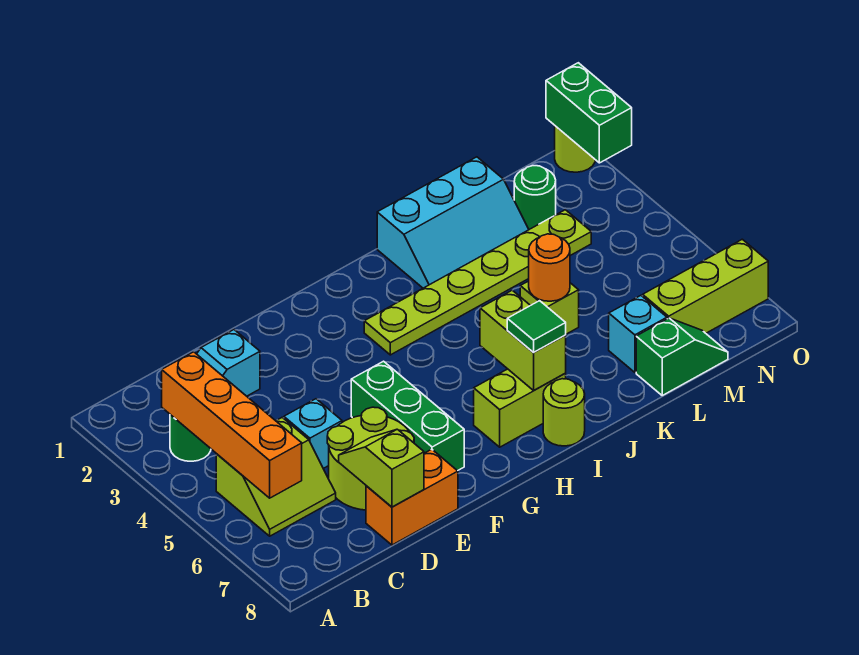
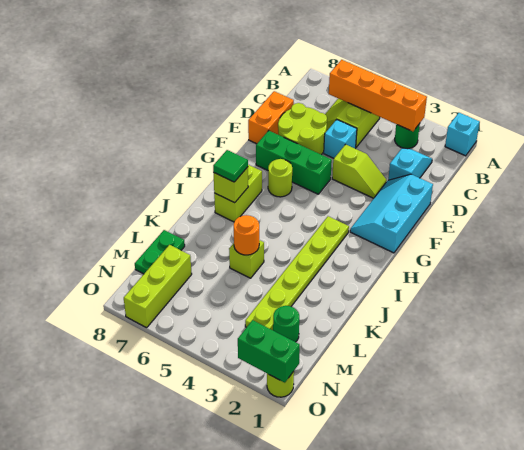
lime 1x2 slope [339,429,424,507] -> lime 1x2 slope moved to [332,144,387,198]
lime 1x2 brick [480,290,566,390] -> lime 1x1 brick [214,167,248,203]
lime 1x1 round brick [543,379,585,446] -> lime 1x1 round brick moved to [268,159,292,197]
cyan 2x3 slope [377,157,529,288] -> cyan 2x3 slope moved to [350,174,433,253]
cyan 1x1 brick [609,296,667,372] -> cyan 1x1 brick moved to [445,113,480,156]
green 1x2 slope [636,318,728,395] -> green 1x2 plate [135,230,185,274]

